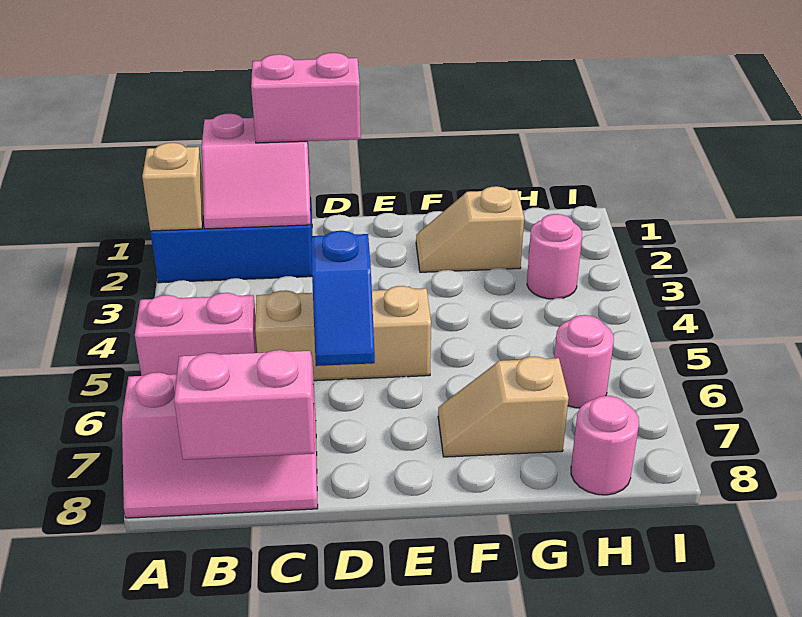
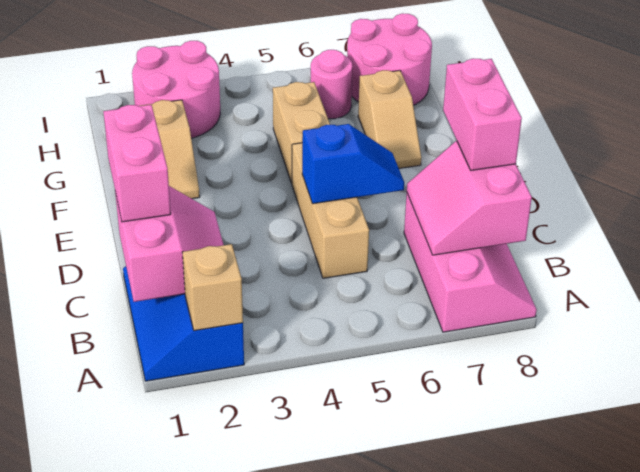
pink 1x2 brick [135,293,257,376] -> pink 1x2 brick moved to [443,58,522,170]
none -> tan 1x2 brick [273,82,330,184]
pink 1x1 round brick [527,214,582,299] -> pink 2x2 round brick [132,41,220,138]
pink 1x1 round brick [571,396,639,495] -> pink 2x2 round brick [347,13,432,105]

